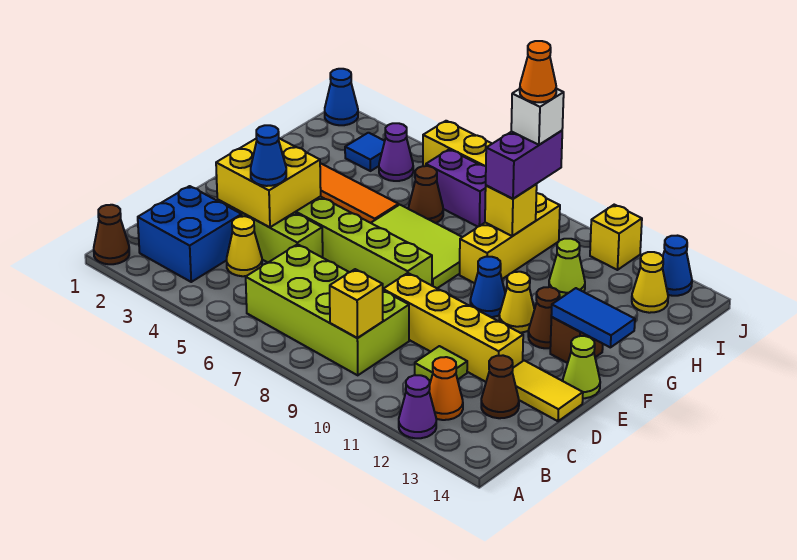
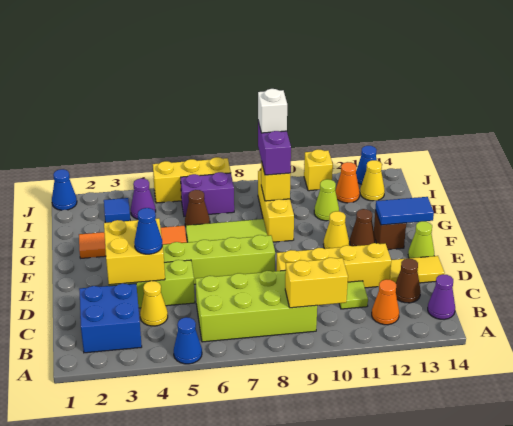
brown 1x1 cone [94,205,129,264] -> none
purple 1x1 cone [399,375,436,438] -> purple 1x1 cone moved to [428,274,455,319]
yellow 1x1 brick [330,269,383,338] -> yellow 1x2 brick [285,258,348,308]
blue 1x1 cone [470,257,505,317] -> blue 1x1 cone moved to [174,317,202,364]
orange 1x1 cone [520,41,556,102] -> orange 1x1 cone moved to [335,162,360,203]

